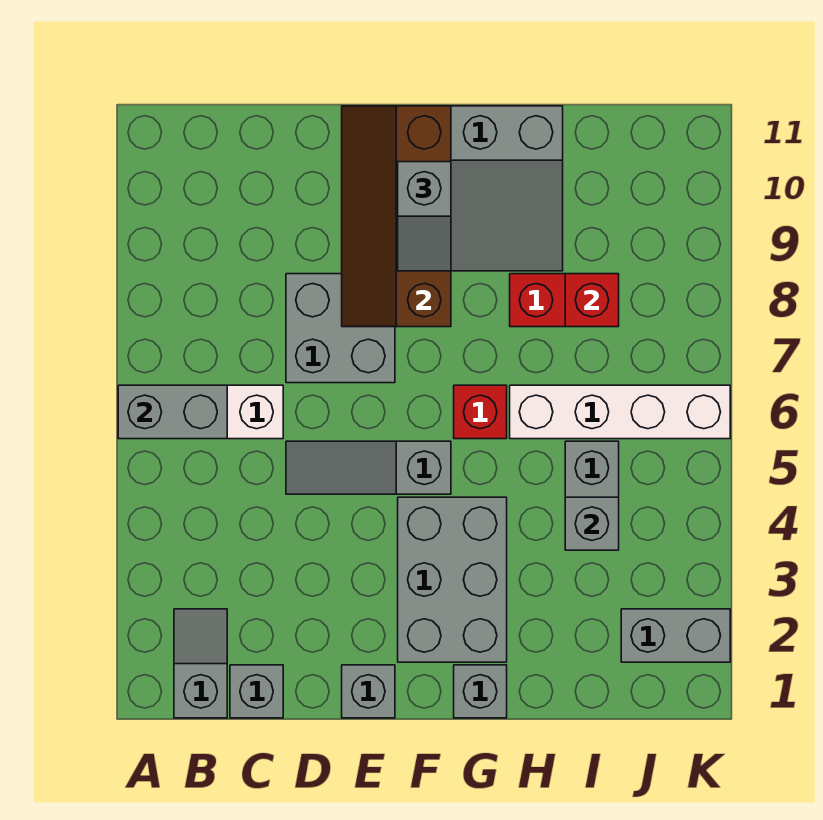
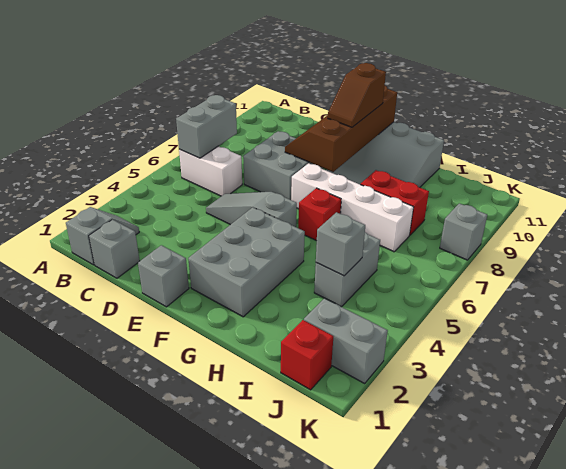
grey 1x2 brick [118,385,227,439] -> grey 1x2 brick turned to [176,95,237,158]
grey 1x2 slope [398,162,451,271] -> brown 1x2 slope [328,63,386,127]
grey 1x1 brick [454,665,507,718] -> grey 1x1 brick moved to [440,203,487,260]
white 1x4 brick [510,385,730,439] -> white 1x4 brick moved to [291,163,414,252]
red 1x1 brick [565,274,619,327] -> red 1x1 brick moved to [281,320,333,390]

